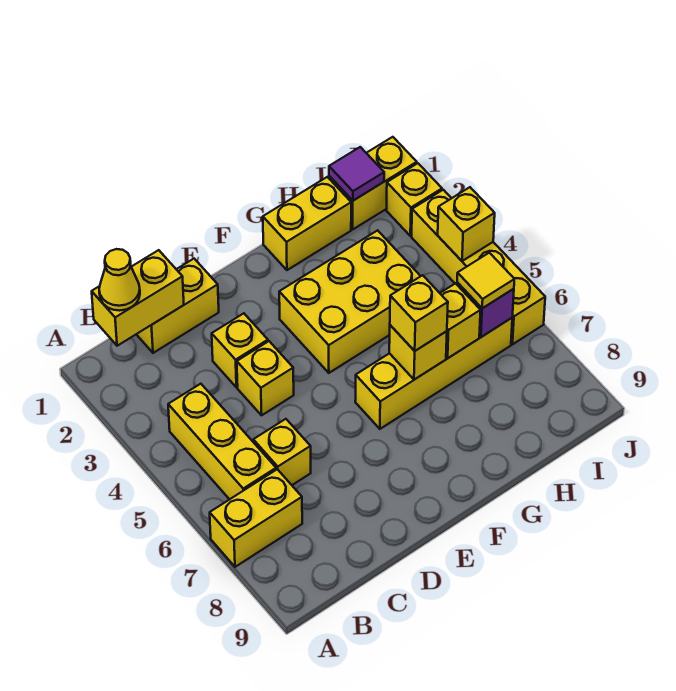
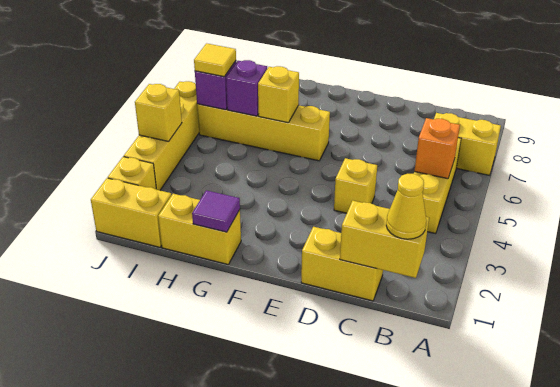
none -> orange 1x1 brick [414,118,460,179]
yellow 1x1 brick [253,419,311,485] -> none
yellow 1x1 brick [212,313,268,387] -> none
yellow 2x3 brick [279,230,420,373] -> none
yellow 1x1 brick [390,275,448,351] -> none
yellow 1x1 brick [440,284,481,358] -> purple 1x1 brick [226,60,267,116]
purple 1x1 tile [329,147,384,201] -> purple 1x1 tile moved to [192,190,240,232]

